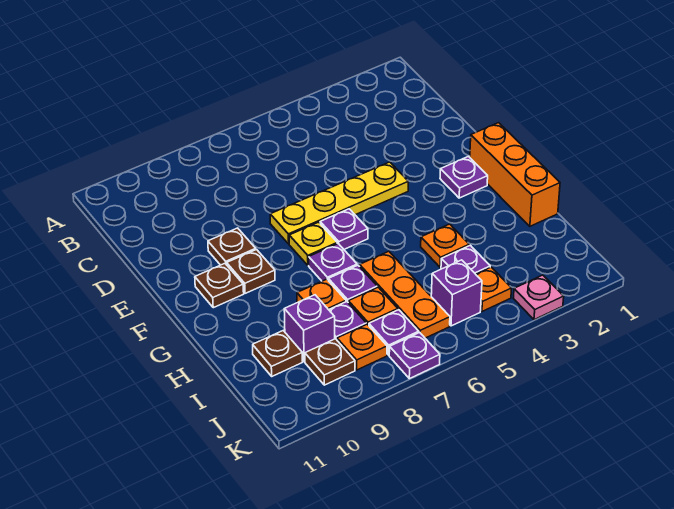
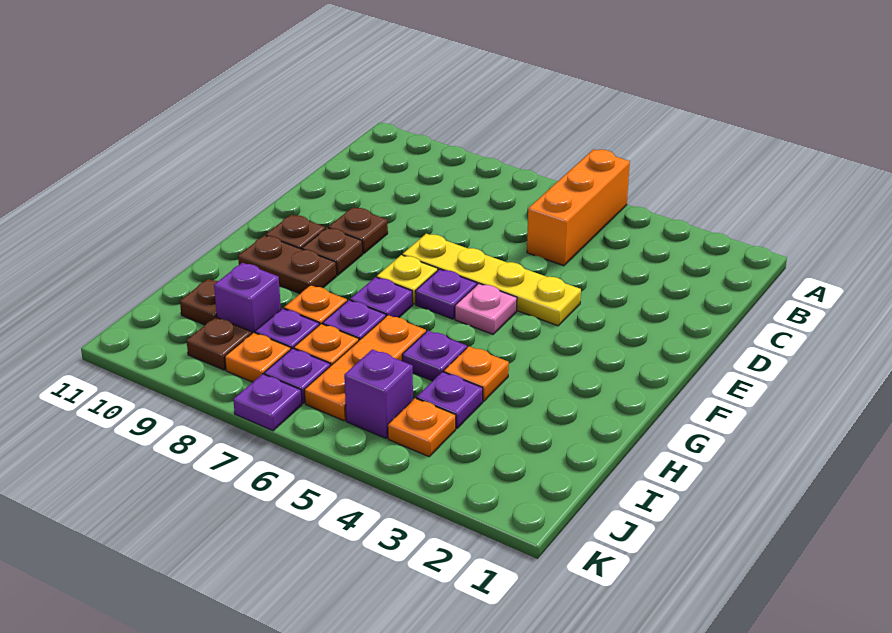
orange 1x3 brick [470,123,560,226] -> orange 1x3 brick moved to [527,149,630,266]
purple 1x1 plate [440,156,488,198] -> purple 1x1 plate moved to [402,331,467,381]
none -> brown 1x2 plate [238,235,337,294]
pink 1x1 plate [513,275,564,320] -> pink 1x1 plate moved to [455,284,517,334]

